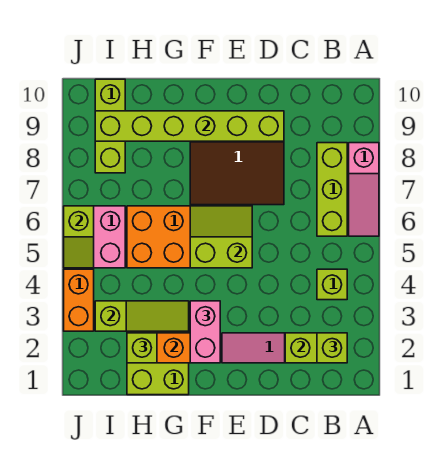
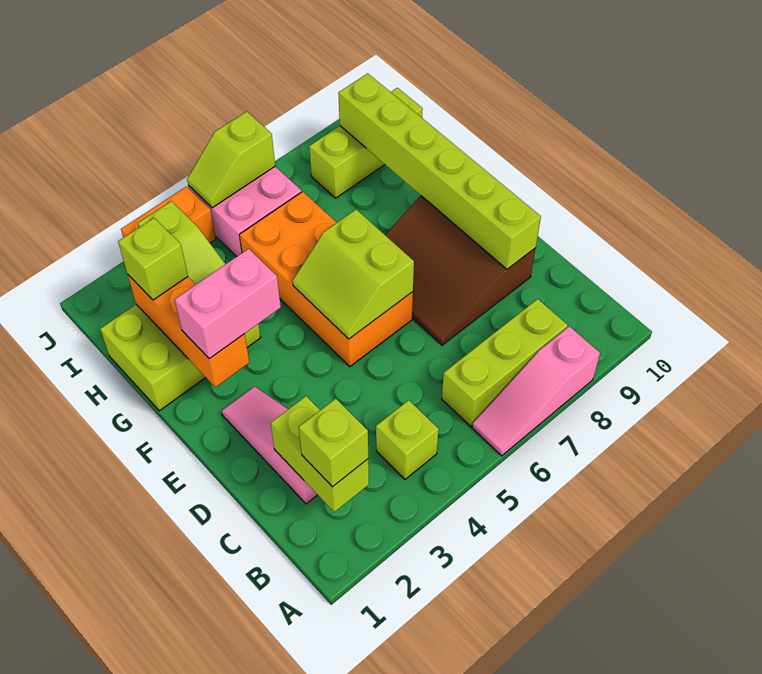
lime 2x2 slope [190,206,252,268] -> lime 2x2 slope turned to [293,210,414,339]

